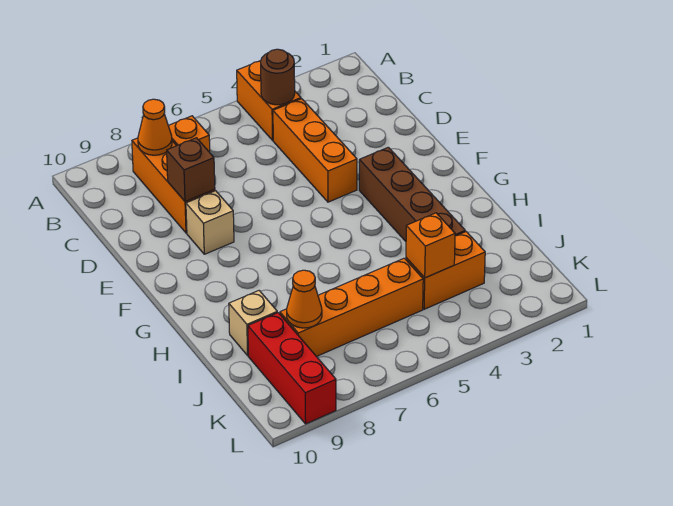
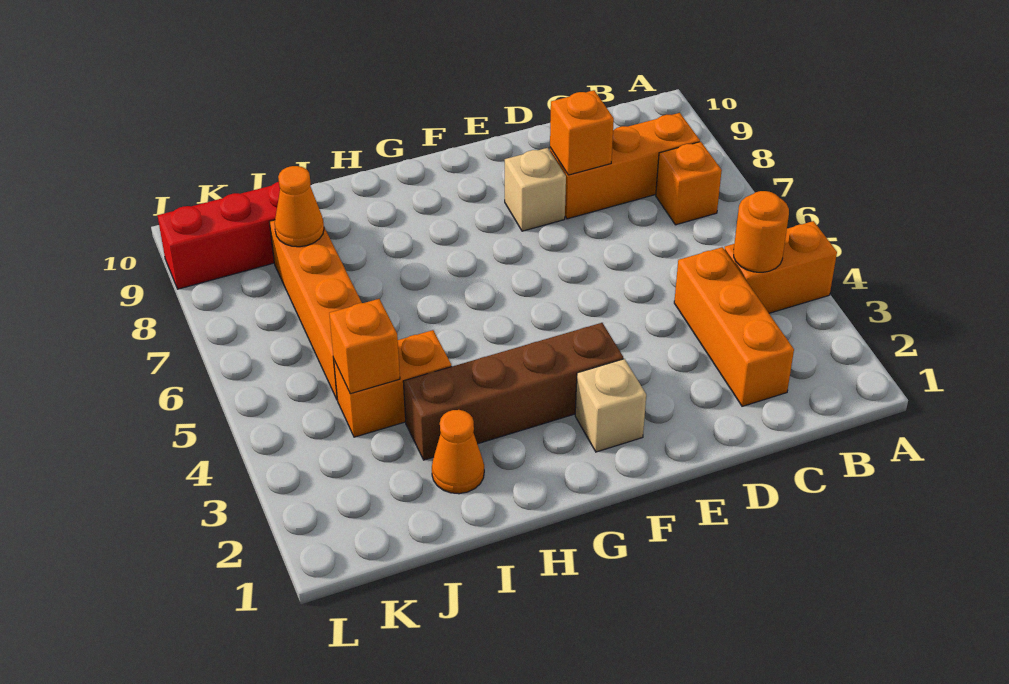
brown 1x1 round brick [261,49,295,105] -> orange 1x1 round brick [734,191,789,272]
orange 1x1 cone [138,99,172,155] -> orange 1x1 cone moved to [432,410,484,494]
orange 1x3 brick [273,99,357,202] -> orange 1x3 brick turned to [674,247,794,406]
brown 1x1 brick [167,138,215,202] -> orange 1x1 brick [550,90,614,175]
tan 1x1 brick [229,291,277,355] -> tan 1x1 brick moved to [575,359,646,452]
orange 1x2 brick [406,232,485,309] -> orange 1x2 brick turned to [334,330,452,437]

